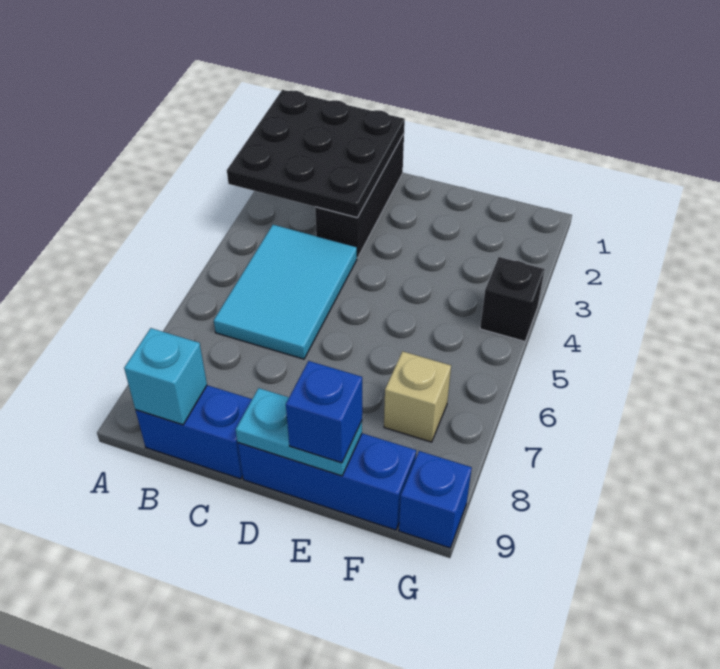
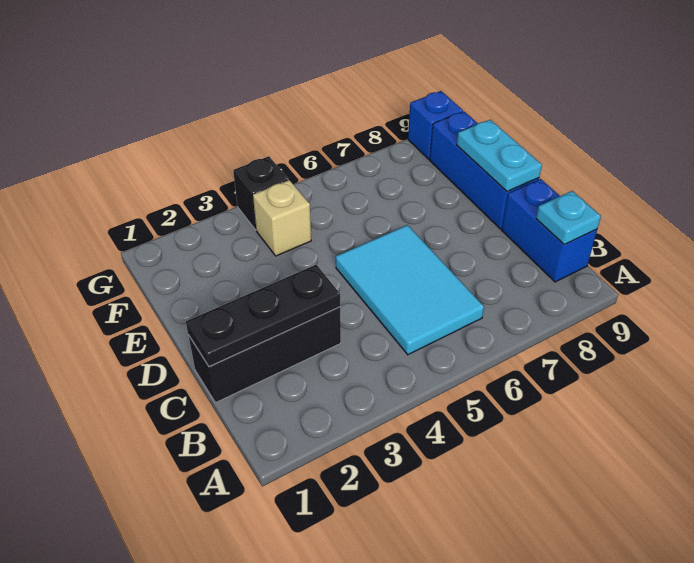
black 3x3 plate [227,90,405,218] -> black 1x3 plate [186,265,340,366]
cyan 2x3 tile [214,225,357,359] -> cyan 2x3 tile turned to [336,225,484,355]
cyan 1x1 brick [124,328,207,425] -> cyan 1x1 plate [536,191,601,245]
blue 1x1 brick [286,361,362,463] -> none
tan 1x1 brick [384,351,451,442] -> tan 1x1 brick moved to [253,180,311,256]

